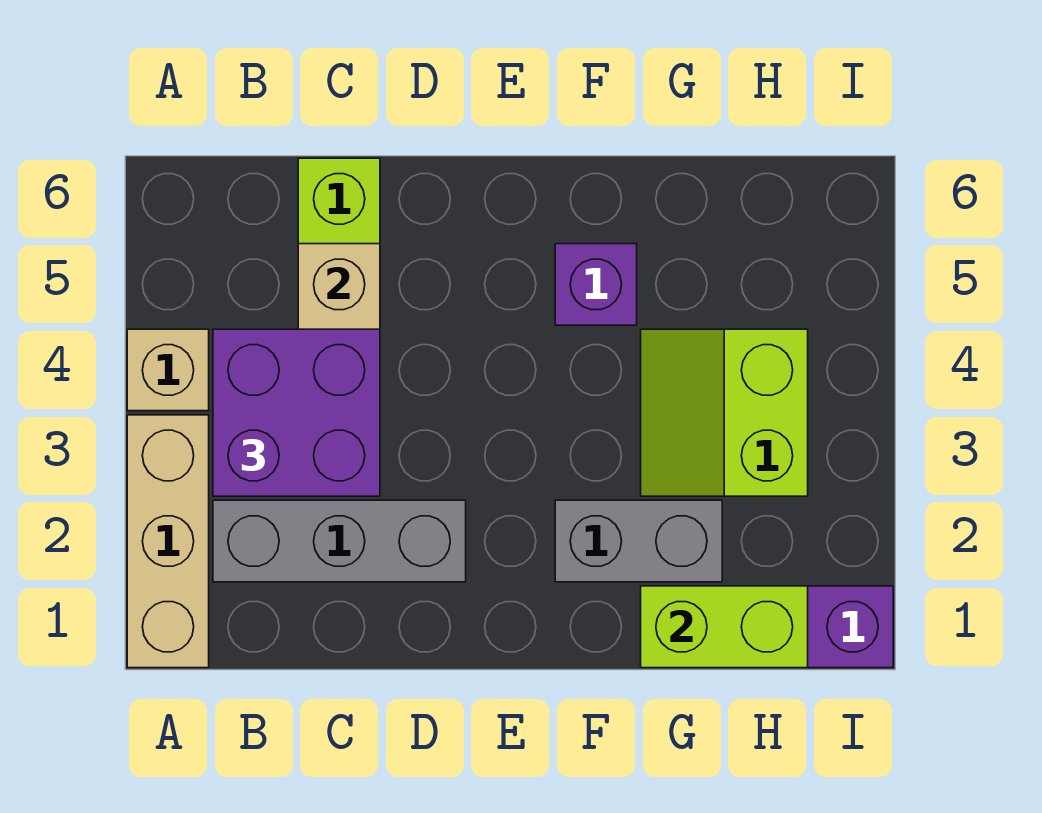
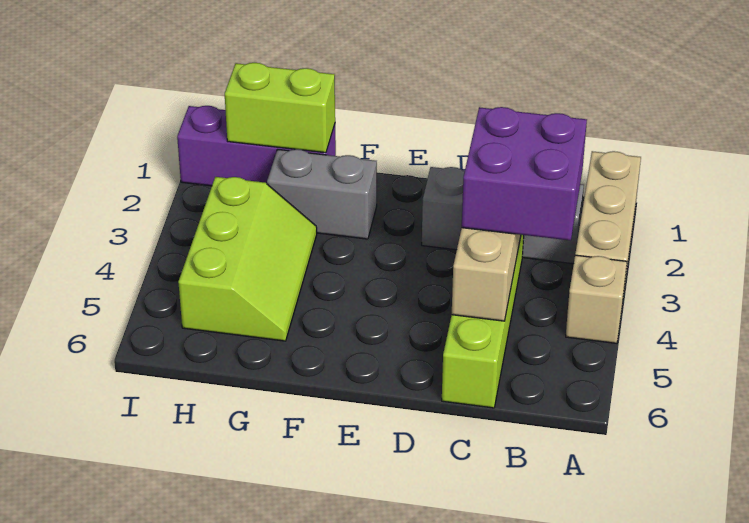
purple 1x1 brick [555,244,637,325] -> none
lime 2x2 slope [641,329,808,496] -> lime 2x3 slope [178,177,317,341]

